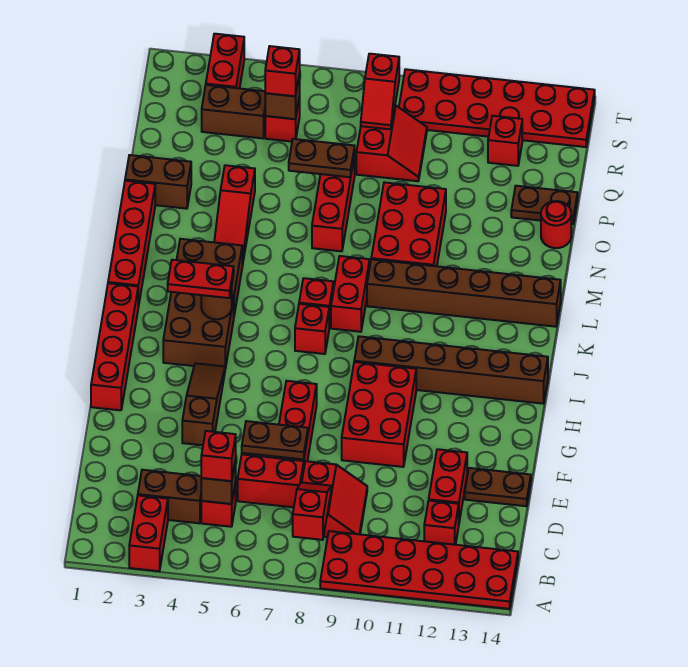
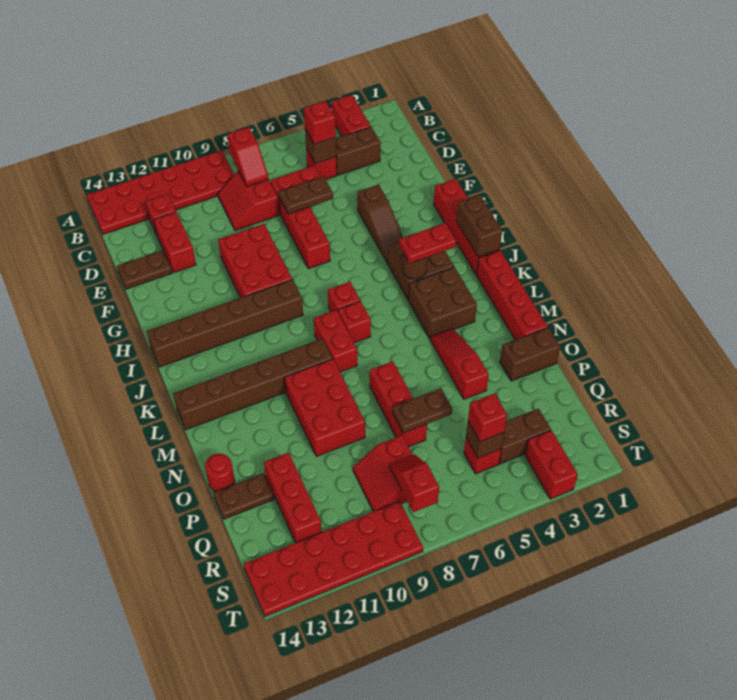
none -> brown 1x2 brick [456,195,502,257]
red 1x1 brick [488,116,522,166] -> red 1x3 brick [264,453,322,543]

